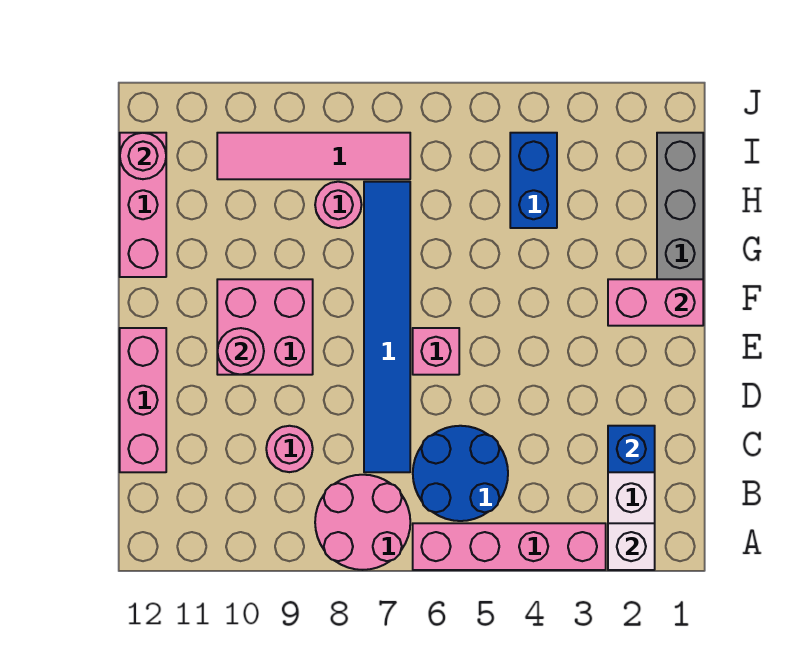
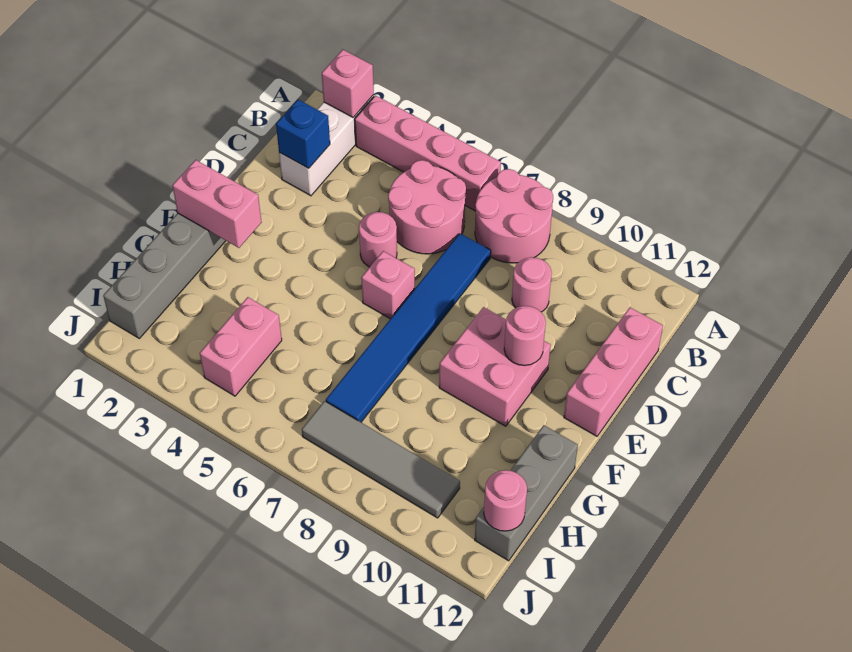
white 1x1 brick [608,523,655,570] -> pink 1x1 brick [322,50,374,117]
blue 2x2 round brick [413,426,508,521] -> pink 2x2 round brick [388,160,466,254]
pink 1x3 brick [120,133,166,277] -> grey 1x3 brick [475,425,578,561]
blue 1x2 brick [510,133,557,228] -> pink 1x2 brick [200,297,282,396]
pink 1x1 round brick [315,182,362,228] -> pink 1x1 round brick moved to [359,212,397,267]
pink 1x4 tile [217,133,410,179] -> grey 1x4 tile [302,401,460,518]

